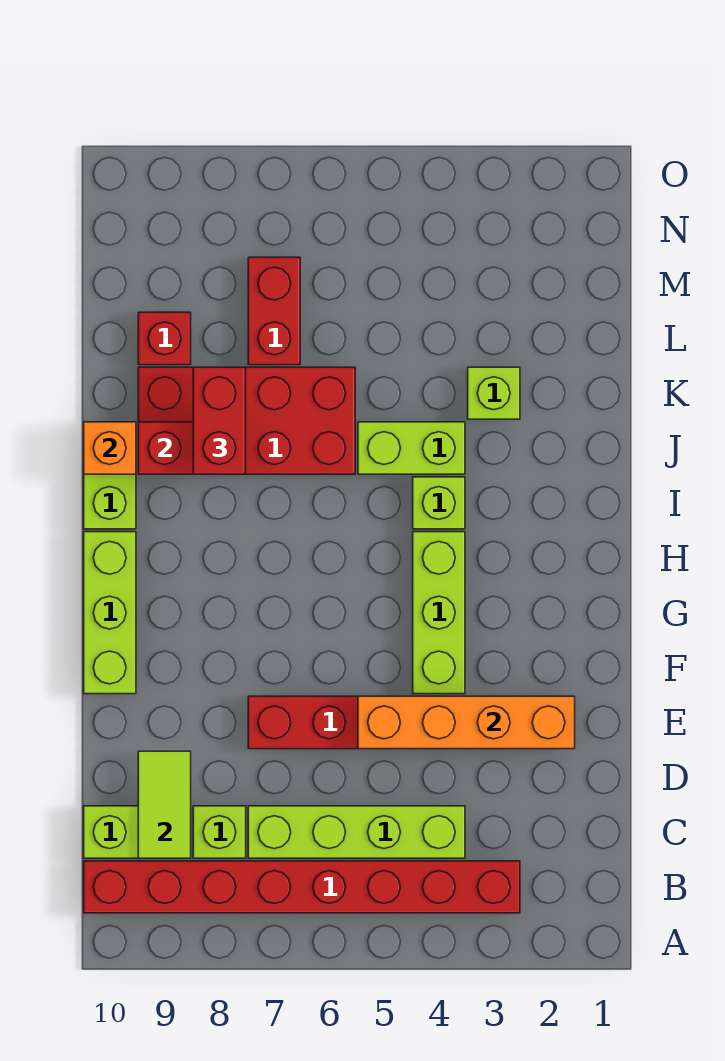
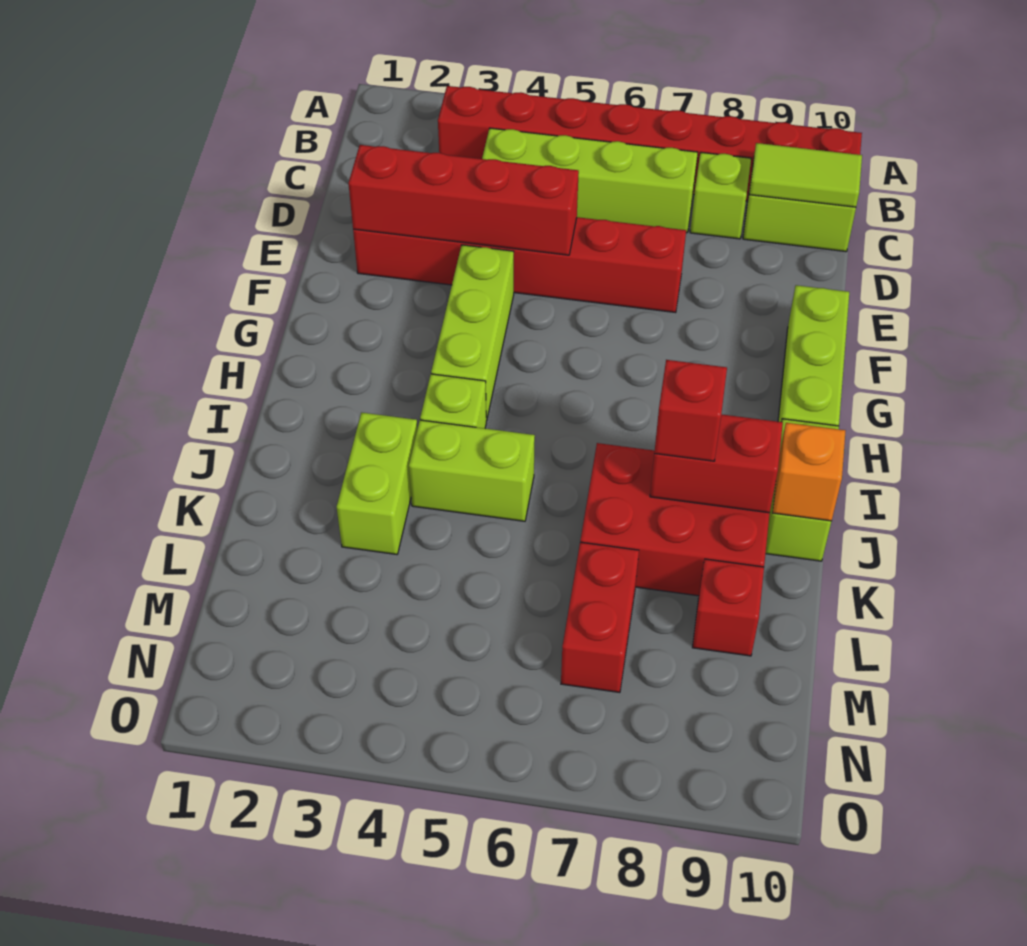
lime 1x2 tile [138,751,191,858] -> lime 1x2 tile turned to [749,143,862,207]
orange 1x4 brick [358,696,575,749] -> red 1x4 brick [348,145,579,255]
red 2x4 brick [138,367,355,474] -> red 2x3 brick [580,443,770,596]
red 1x2 brick [193,367,246,474] -> red 1x1 brick [654,360,727,461]
lime 1x1 brick [468,367,520,419] -> lime 1x2 brick [337,413,417,554]

